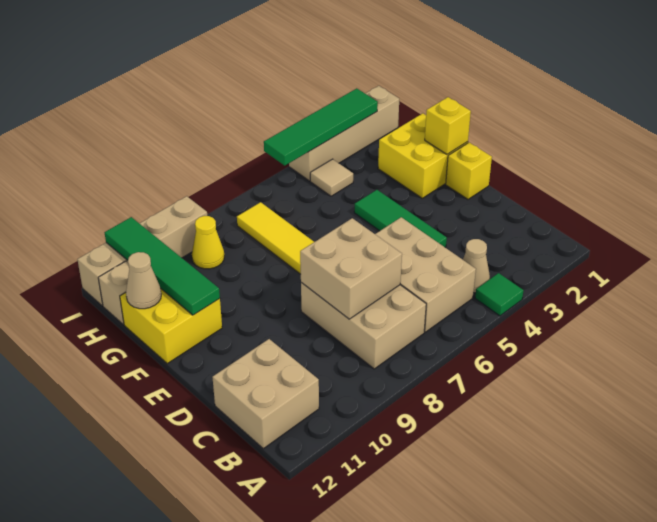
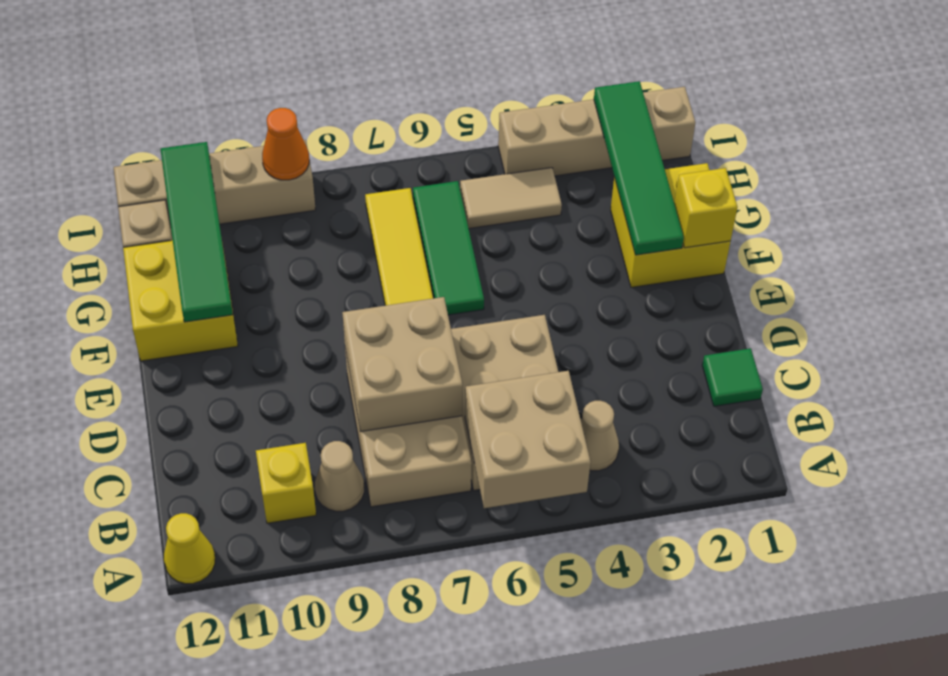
green 1x1 tile [475,273,523,316] -> green 1x1 tile moved to [702,348,763,406]
tan 2x2 brick [212,339,319,449] -> tan 2x2 brick moved to [465,371,591,508]
green 1x3 tile [354,190,447,247] -> green 1x3 tile moved to [413,181,484,315]
yellow 1x1 brick [446,143,492,199] -> yellow 1x1 brick moved to [256,443,316,523]
tan 1x1 cone [126,252,161,309] -> tan 1x1 cone moved to [315,441,364,511]
tan 1x1 tile [310,159,353,196] -> tan 1x2 tile [460,168,562,228]
yellow 1x1 cone [192,216,224,269] -> yellow 1x1 cone moved to [164,513,215,584]
green 1x4 tile [264,88,378,165] -> green 1x4 tile turned to [594,81,684,255]
none -> orange 1x1 cone [262,108,309,180]

